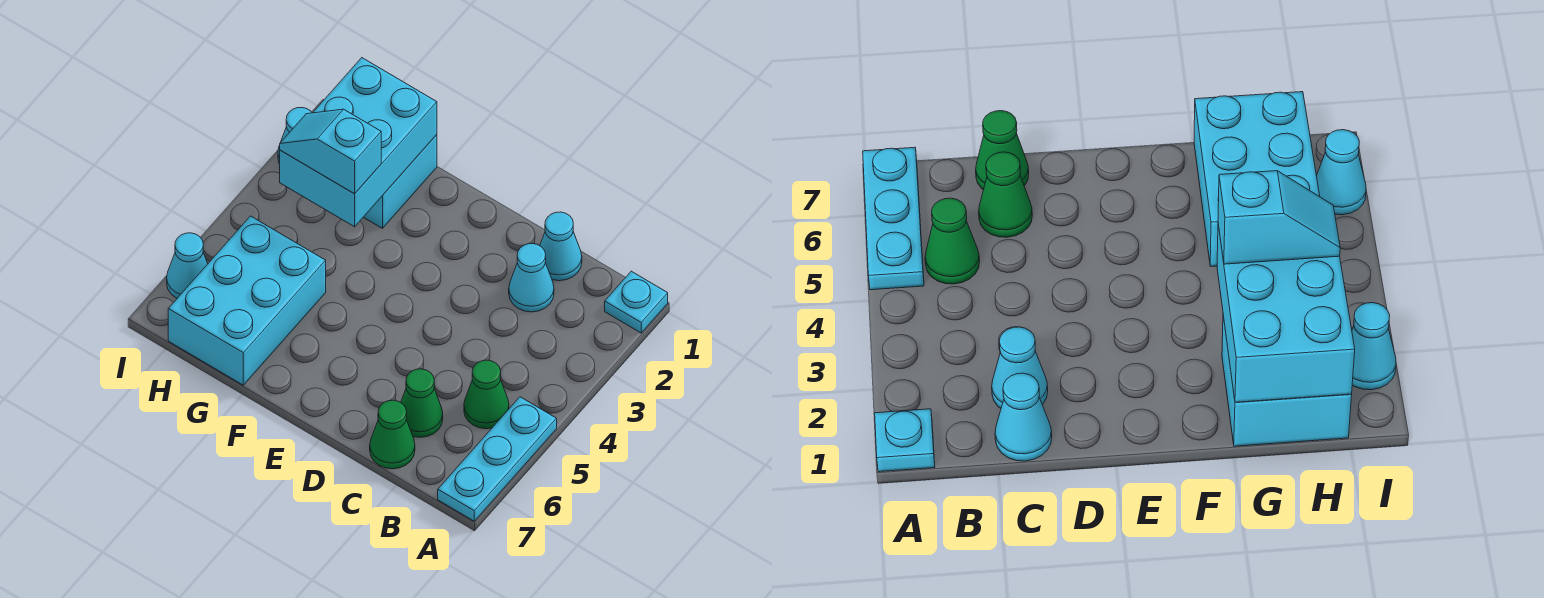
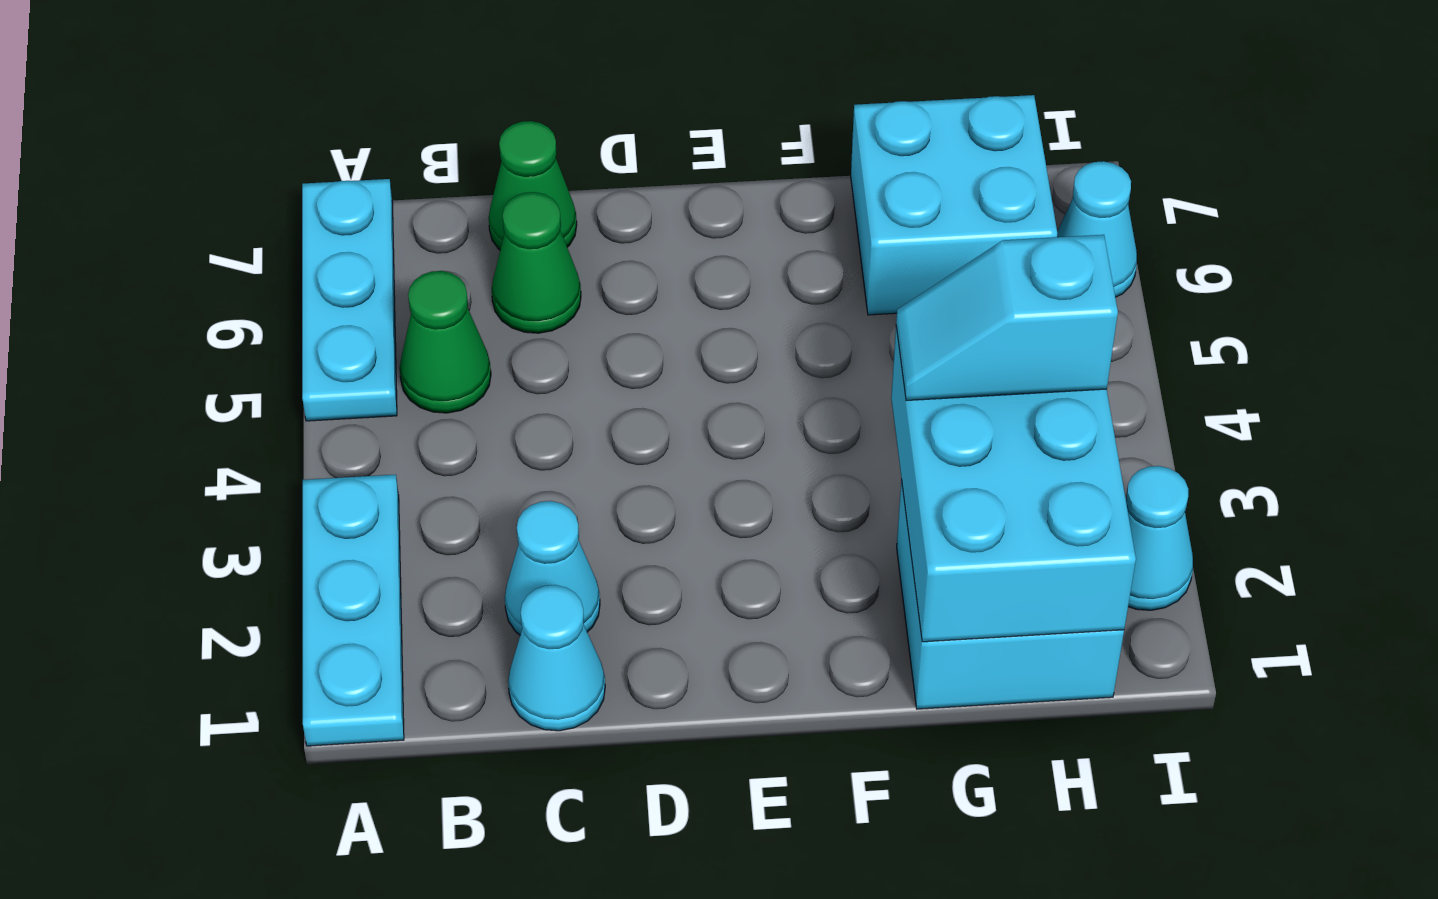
cyan 1x1 plate [605,271,668,333] -> cyan 1x3 plate [303,475,404,746]
cyan 1x2 slope [280,109,381,194] -> cyan 1x2 slope turned to [896,235,1118,401]
cyan 2x3 brick [168,216,326,385] -> cyan 2x2 brick [851,95,1057,315]

